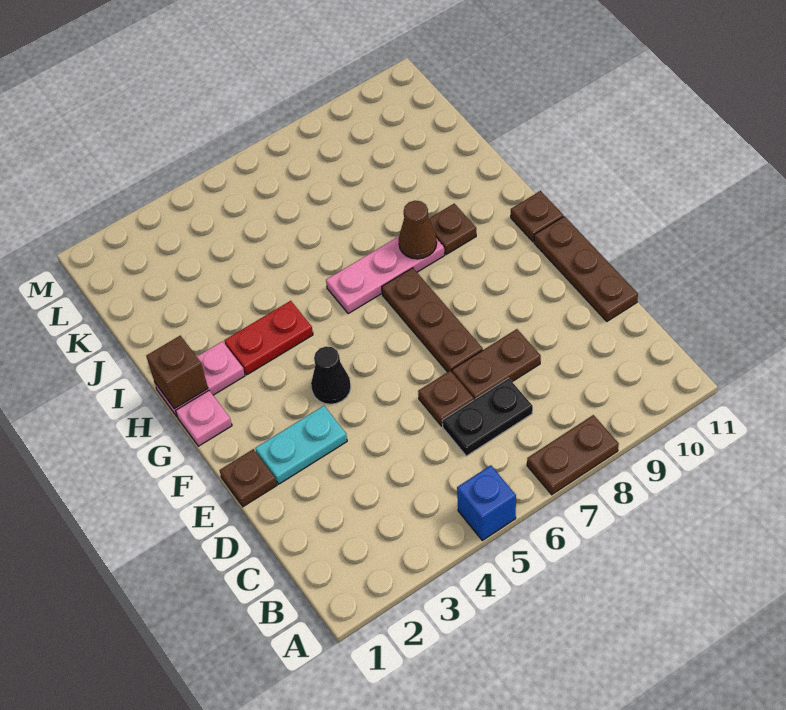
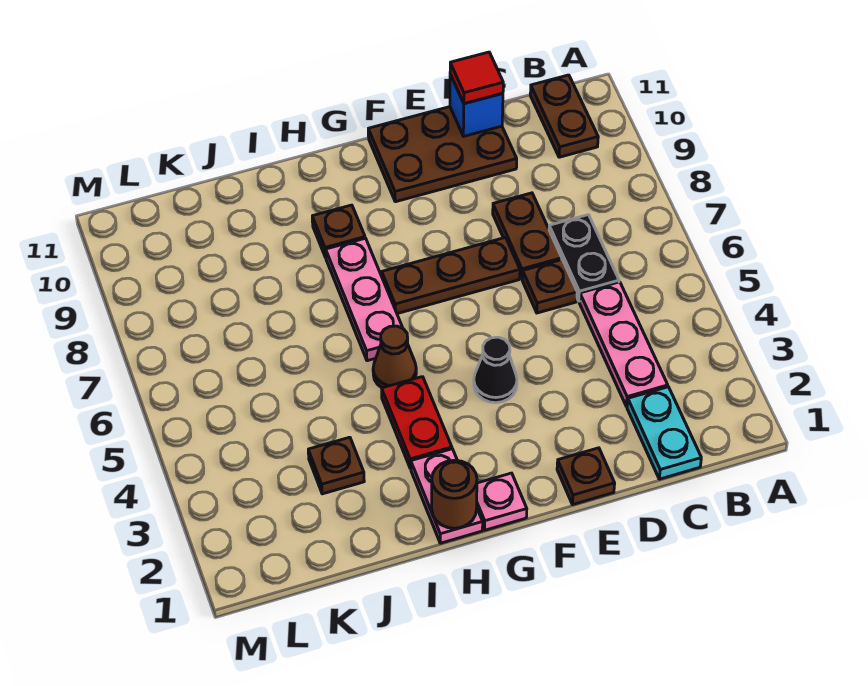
blue 1x1 brick [457,465,516,540] -> blue 1x1 brick moved to [450,74,503,136]
brown 1x2 plate [527,415,619,495] -> brown 1x2 plate moved to [530,75,598,157]
none -> pink 1x3 plate [579,282,668,406]
brown 1x3 plate [534,216,638,321] -> brown 2x3 plate [368,107,517,202]
none -> red 1x1 tile [450,52,503,104]
cyan 1x2 plate [255,406,347,484] -> cyan 1x2 plate moved to [627,387,701,479]
brown 1x1 plate [511,191,563,242] -> brown 1x1 plate moved to [308,437,364,494]
brown 1x1 brick [146,336,208,409] -> brown 1x1 round brick [432,460,477,528]
brown 1x1 cone [399,201,437,259] -> brown 1x1 cone moved to [373,326,416,388]

